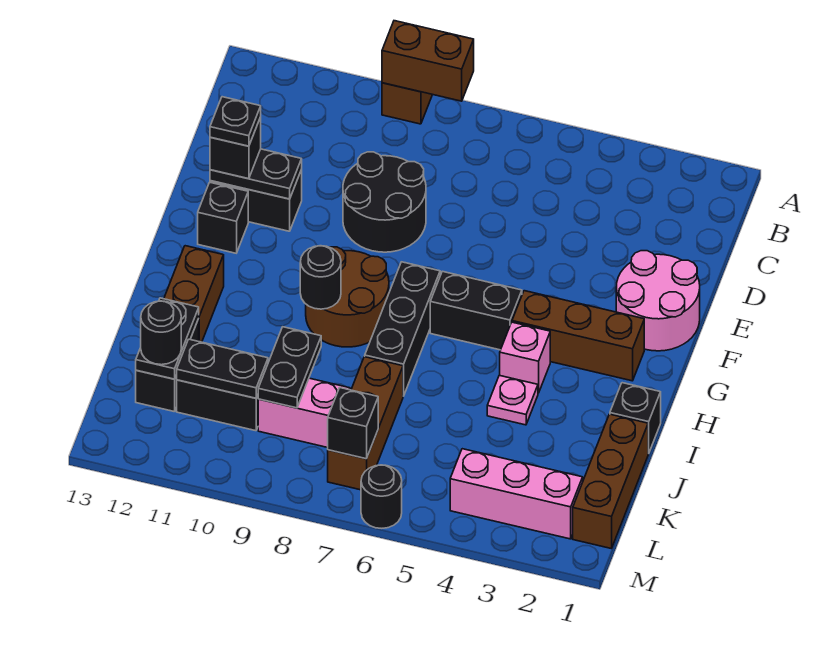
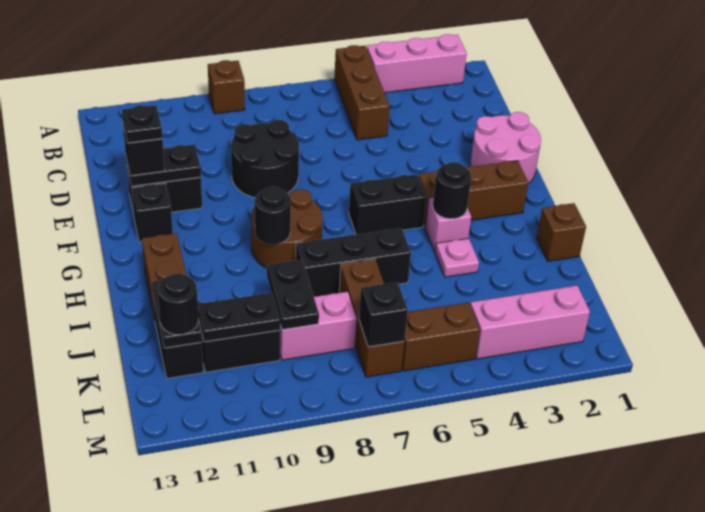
none -> pink 1x3 brick [367,34,467,93]
brown 1x2 brick [382,21,474,101] -> brown 1x2 brick moved to [402,302,480,371]
black 1x3 brick [365,262,440,396] -> black 1x3 brick turned to [296,228,411,297]
black 1x1 brick [610,383,661,453] -> brown 1x1 brick [537,203,586,261]
brown 1x3 brick [573,414,649,549] -> brown 1x3 brick moved to [334,45,390,140]
black 1x1 round brick [361,465,402,528] -> black 1x1 round brick moved to [433,162,471,219]

